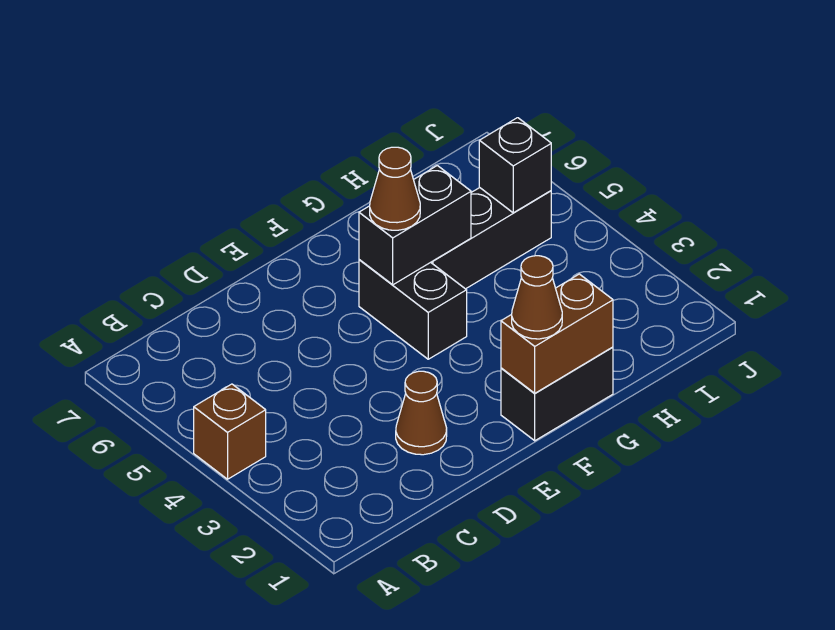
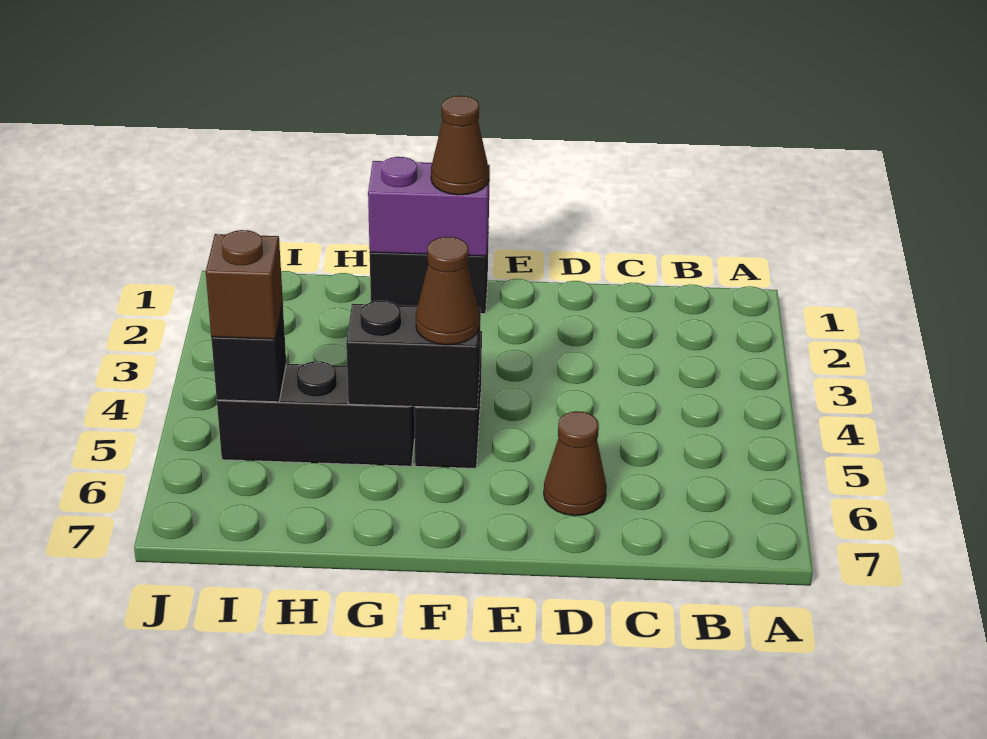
brown 1x1 brick [194,384,266,479] -> brown 1x1 brick moved to [206,230,283,339]
brown 1x1 cone [396,371,447,455] -> brown 1x1 cone moved to [544,411,607,516]
brown 1x2 brick [501,274,613,393] -> purple 1x2 brick [368,157,490,256]

